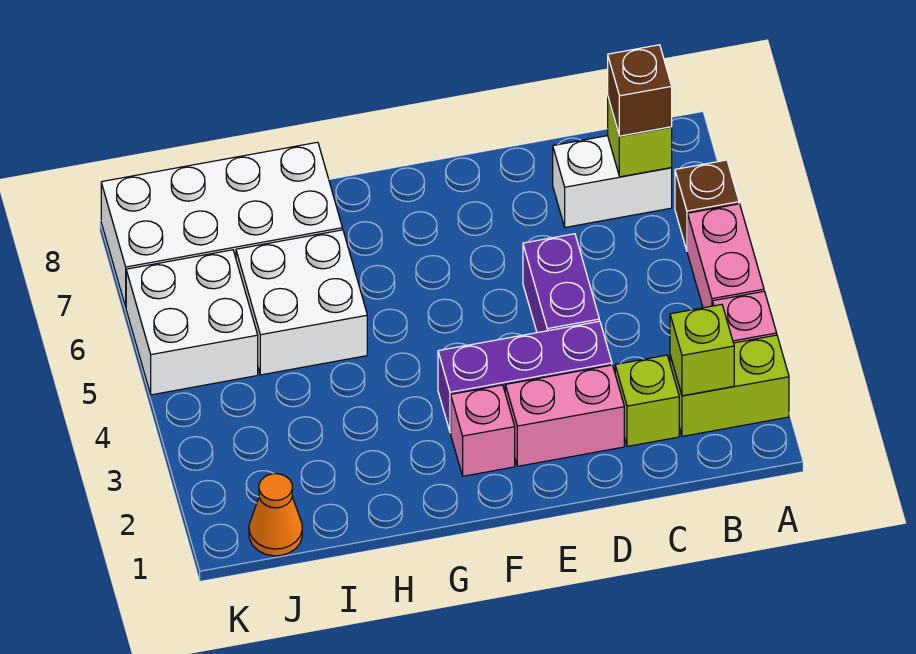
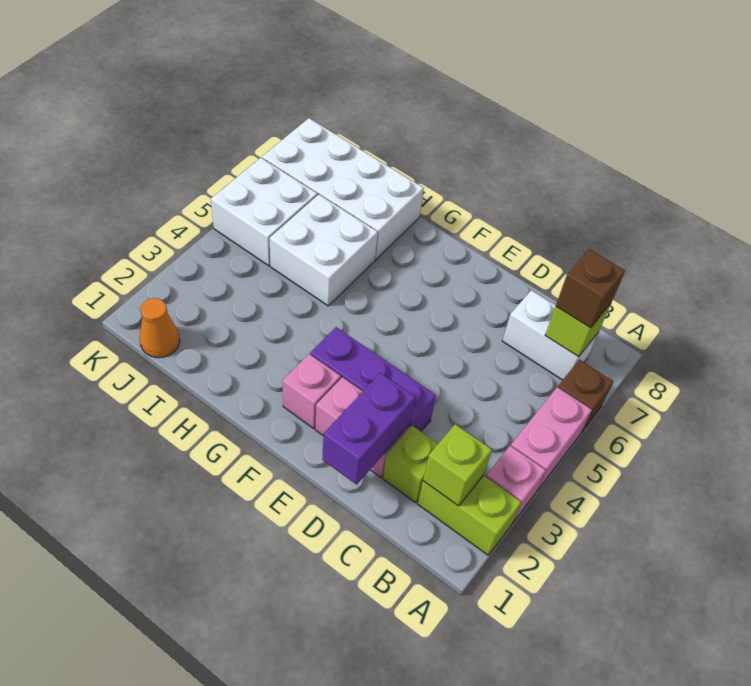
purple 1x2 brick [523,234,599,333] -> purple 1x2 brick moved to [322,373,415,485]

